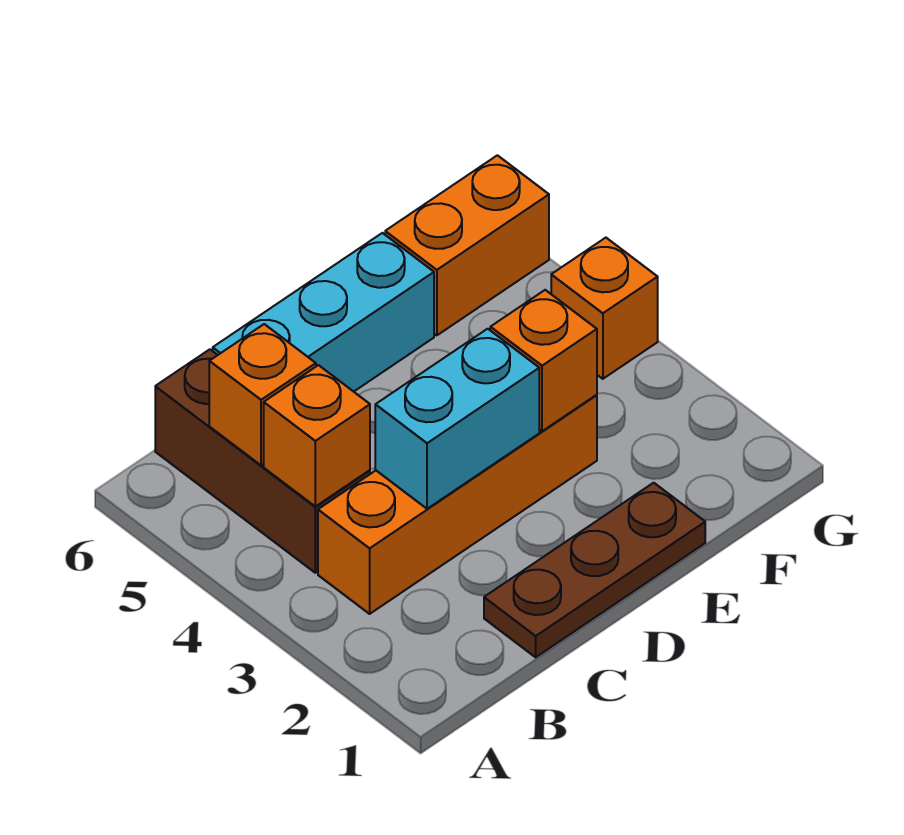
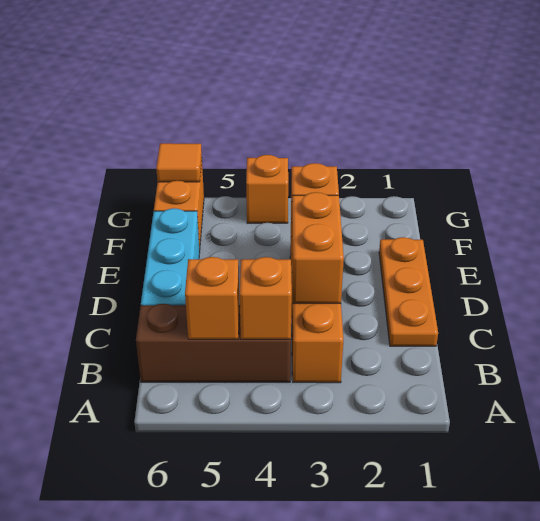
brown 1x3 plate [484,483,705,657] -> orange 1x3 plate [379,237,438,346]
cyan 1x2 brick [375,329,539,509] -> orange 1x2 brick [291,192,344,304]
none -> orange 1x1 tile [156,143,202,182]

